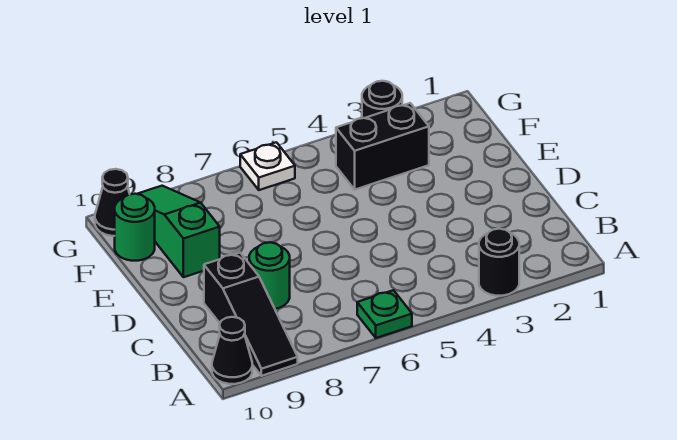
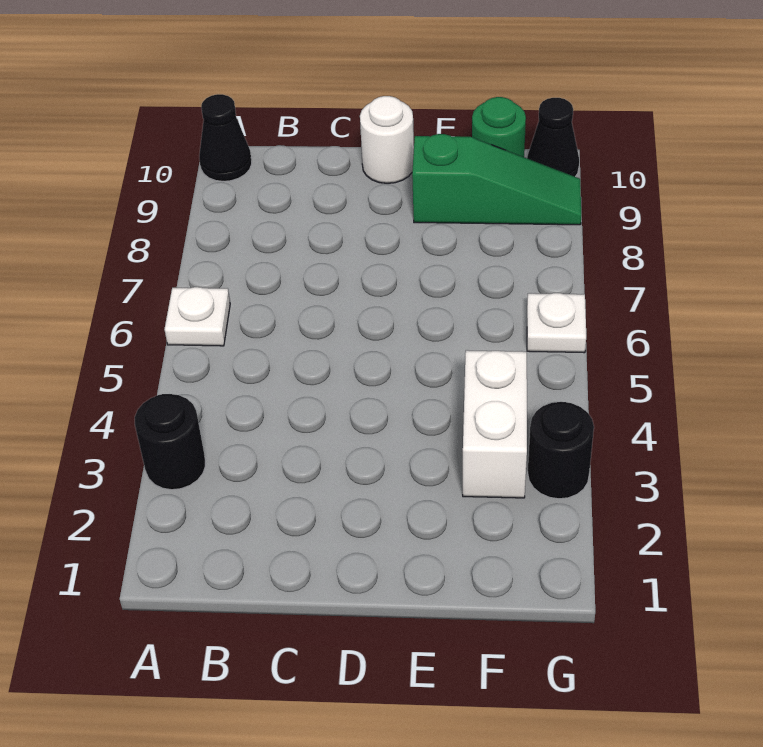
green 1x1 plate [357,290,412,338] -> white 1x1 plate [165,287,230,346]
black 1x3 slope [204,253,298,376] -> none
green 1x1 round brick [249,242,290,309] -> none
none -> white 1x1 round brick [360,96,414,183]
black 1x2 brick [336,103,429,189] -> white 1x2 brick [463,350,527,498]

